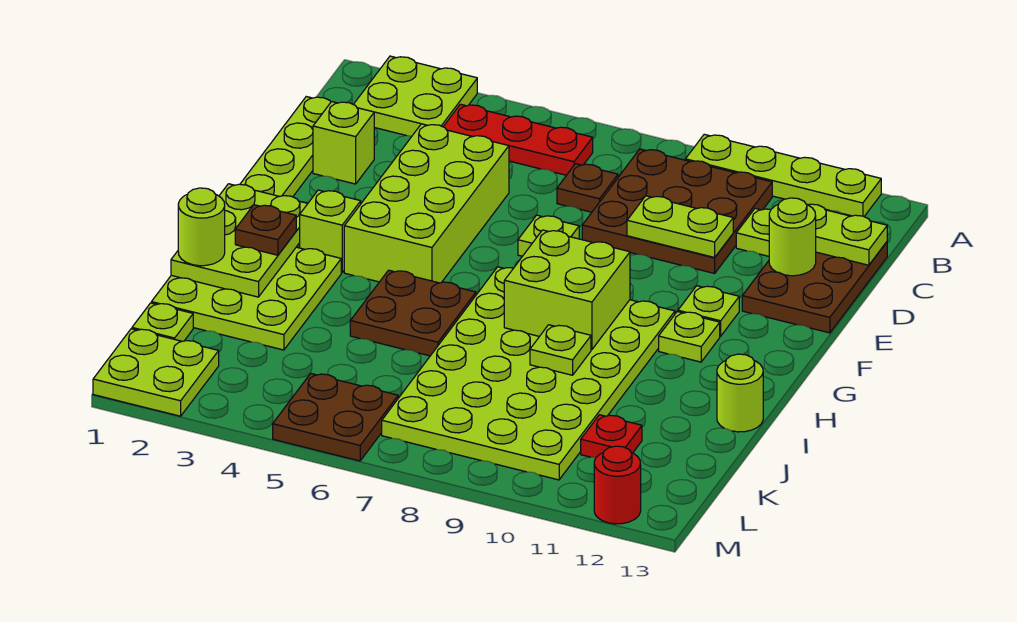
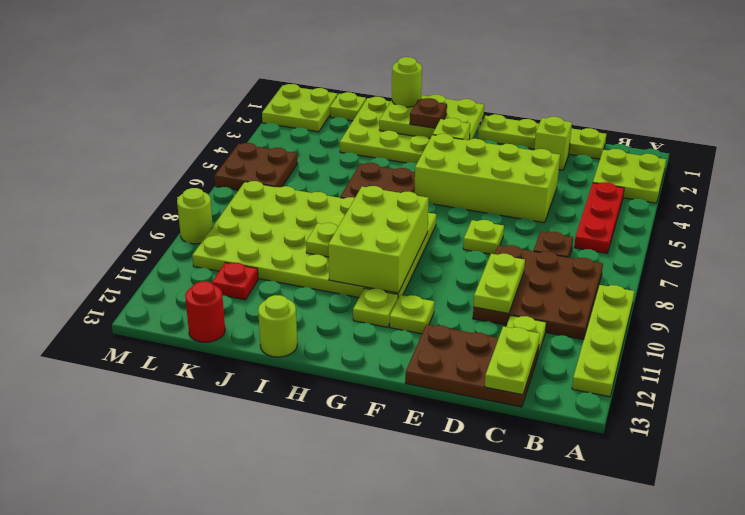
lime 1x1 round brick [769,198,816,276] -> lime 1x1 round brick moved to [177,188,213,244]
lime 2x2 brick [504,230,630,349] -> lime 2x3 brick [328,186,428,293]
red 1x1 round brick [594,446,641,524] -> red 1x1 round brick moved to [185,281,225,342]

